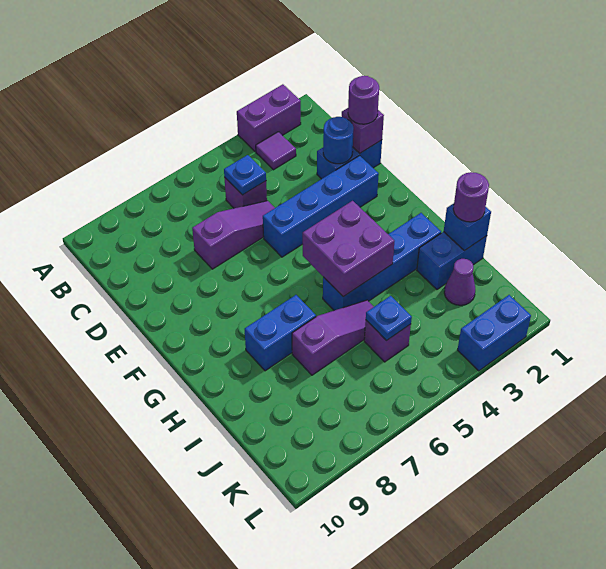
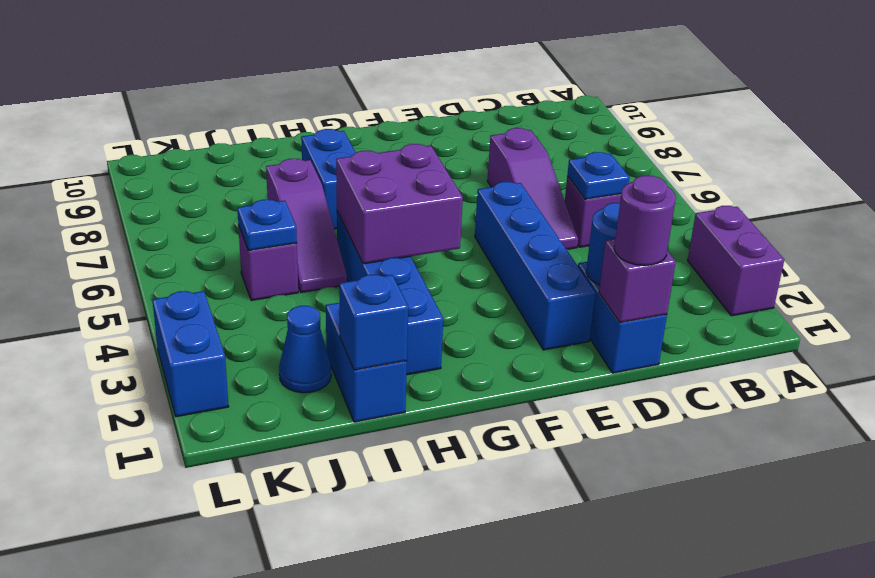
purple 1x1 tile [256,132,296,170] -> none
purple 1x1 round brick [453,172,489,222] -> none
purple 1x1 cone [444,259,475,305] -> blue 1x1 cone [279,306,331,393]

